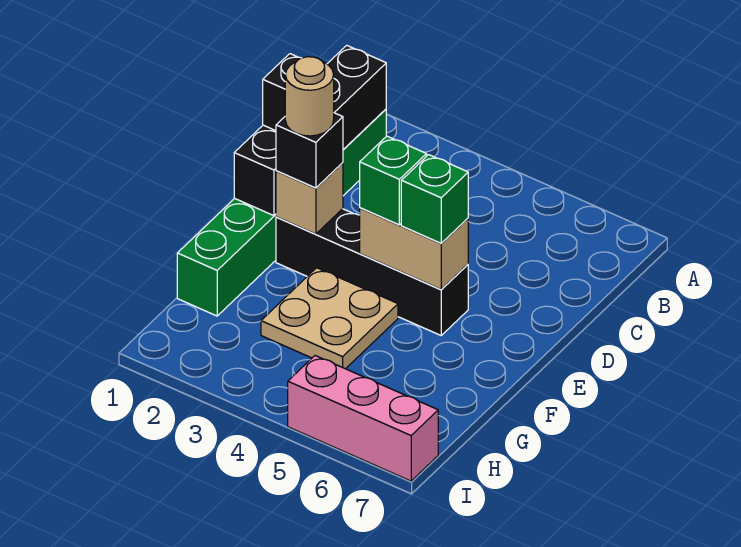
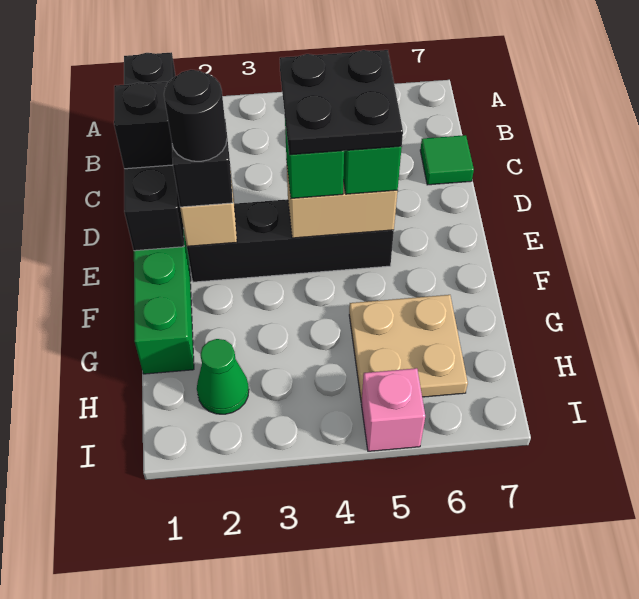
none -> green 1x1 tile [420,135,474,185]
none -> black 2x2 plate [280,50,403,155]
tan 1x1 round brick [285,57,334,136] -> black 1x1 round brick [164,70,227,161]
tan 2x2 plate [261,268,398,369] -> tan 2x2 plate moved to [349,295,468,402]
none -> green 1x1 cone [197,339,249,414]
pink 1x3 brick [288,356,438,481] -> pink 1x1 brick [361,368,425,451]

